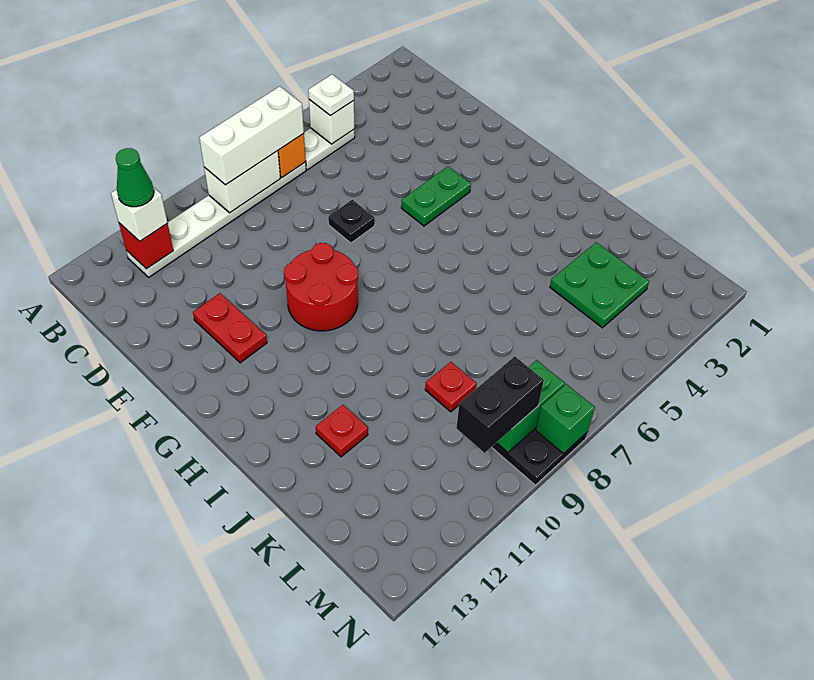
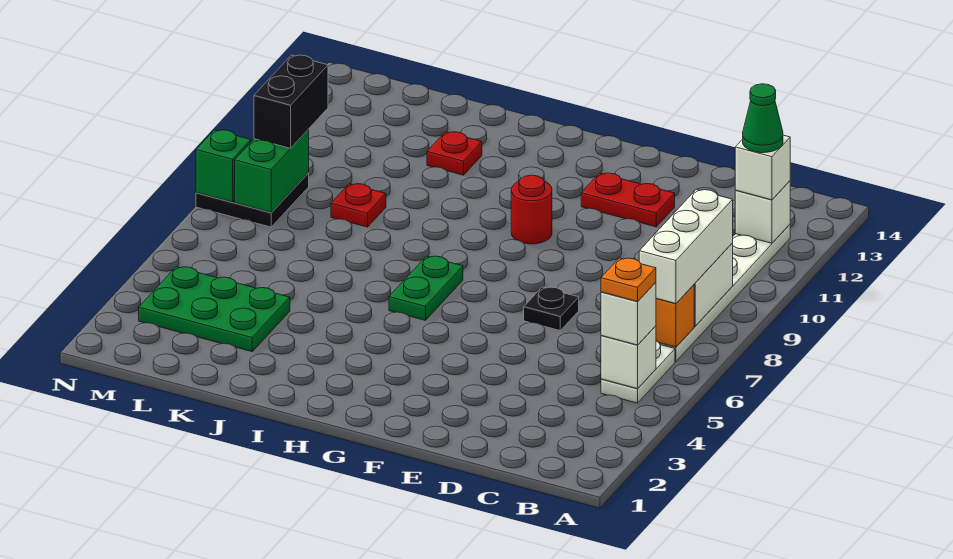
white 1x1 plate [308,75,354,116] -> white 1x1 brick [601,282,656,345]
none -> orange 1x1 plate [601,258,656,302]
red 1x1 brick [119,223,173,269] -> white 1x1 brick [735,181,790,243]
green 1x2 plate [401,166,471,226] -> green 1x2 plate moved to [389,256,463,320]
red 2x2 round brick [284,243,358,331] -> red 1x1 round brick [511,175,552,244]
green 2x2 plate [550,242,649,328] -> green 2x3 plate [139,267,290,351]

